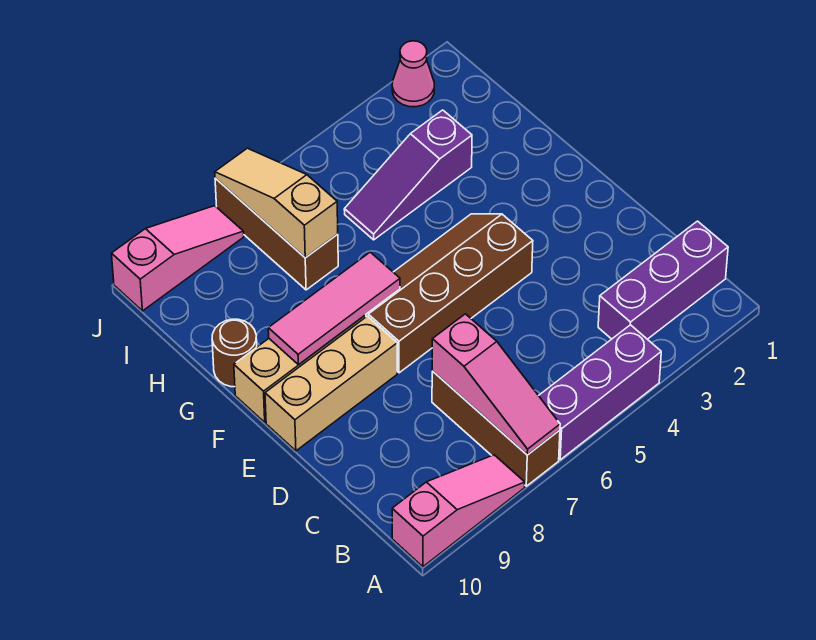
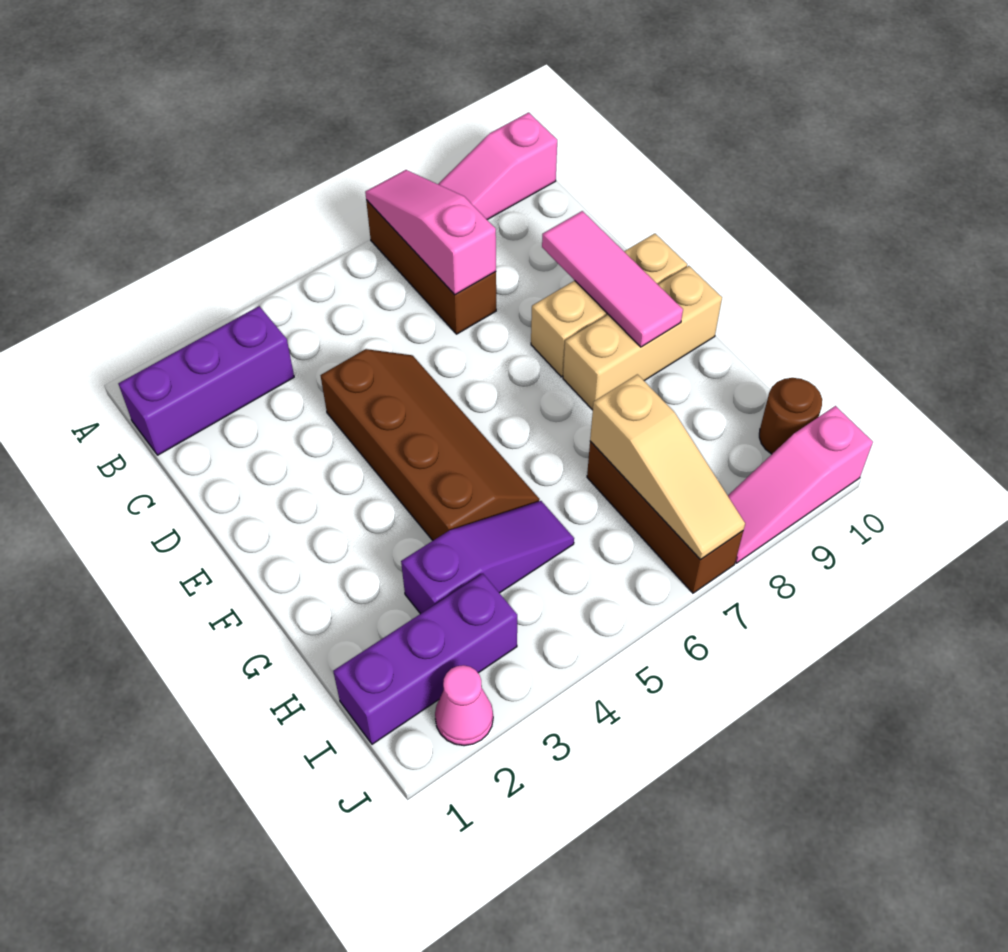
purple 1x3 brick [539,325,661,460] -> purple 1x3 brick moved to [333,574,517,744]
brown 2x4 slope [366,214,533,373] -> brown 2x4 slope turned to [321,349,540,540]
pink 1x3 tile [268,252,400,365] -> pink 1x3 tile turned to [542,211,683,347]
brown 1x1 round brick [212,319,257,387] -> brown 1x1 round brick moved to [759,378,822,454]

